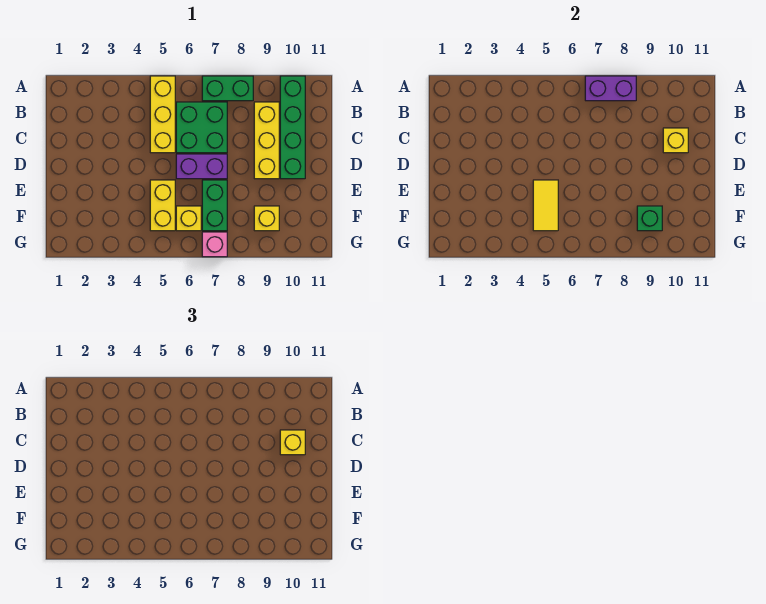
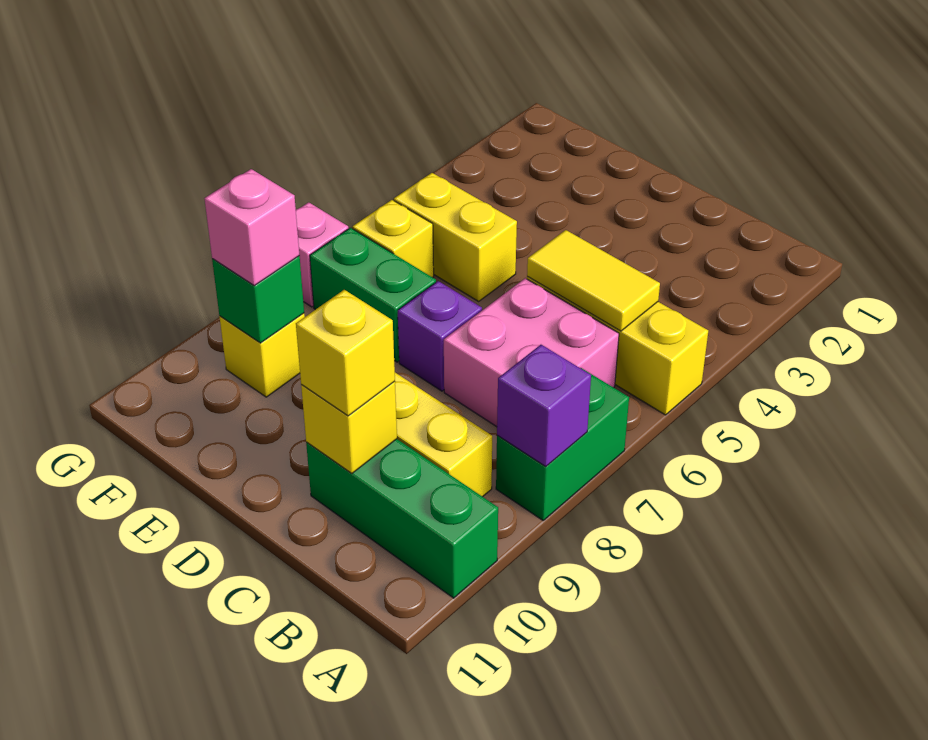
purple 1x2 brick [585,76,636,101] -> purple 1x1 brick [497,345,591,467]
green 1x4 brick [280,76,305,179] -> green 1x3 brick [306,439,498,598]
green 2x2 brick [176,102,227,153] -> pink 2x2 brick [444,278,619,427]
purple 1x2 brick [176,154,227,179] -> purple 1x1 brick [398,281,482,391]
yellow 1x2 tile [533,180,558,231] -> yellow 1x2 tile moved to [527,230,660,331]
none -> pink 1x1 brick [204,169,299,286]

